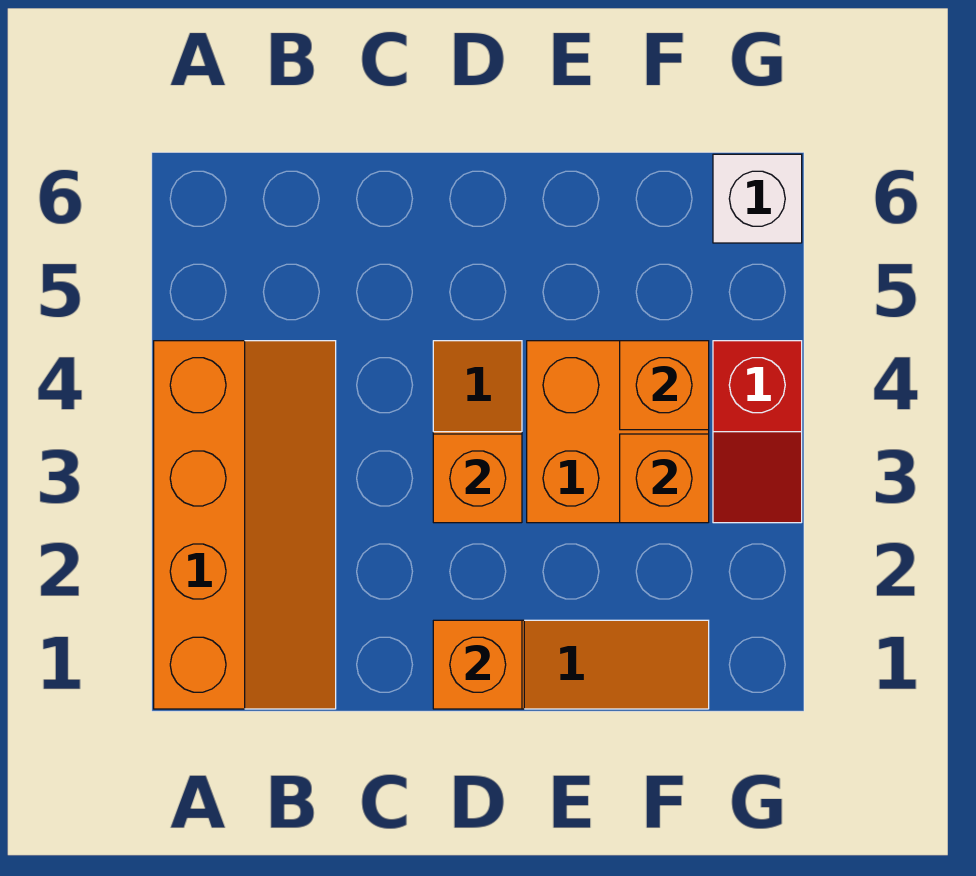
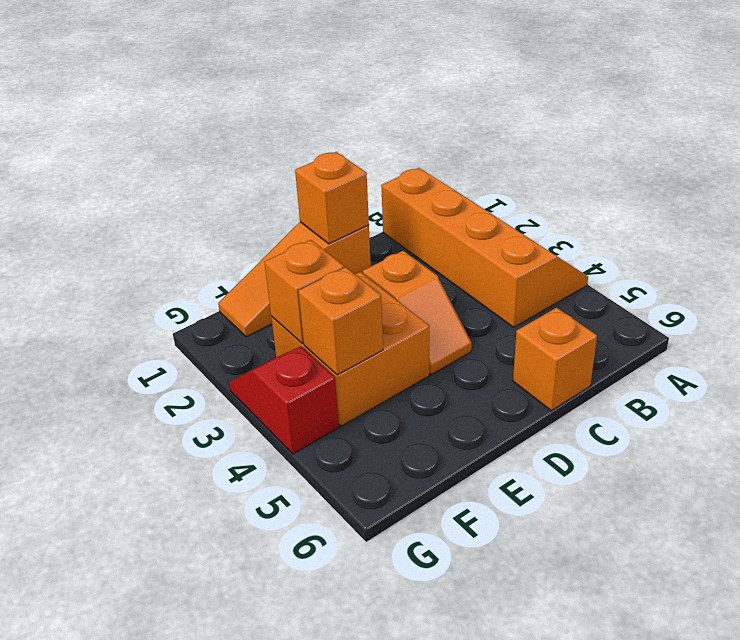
orange 2x4 slope [154,341,336,709] -> orange 2x4 slope turned to [381,168,588,327]
orange 1x1 brick [433,434,522,523] -> orange 1x1 brick moved to [513,308,597,411]
white 1x1 brick [713,154,802,243] -> none

